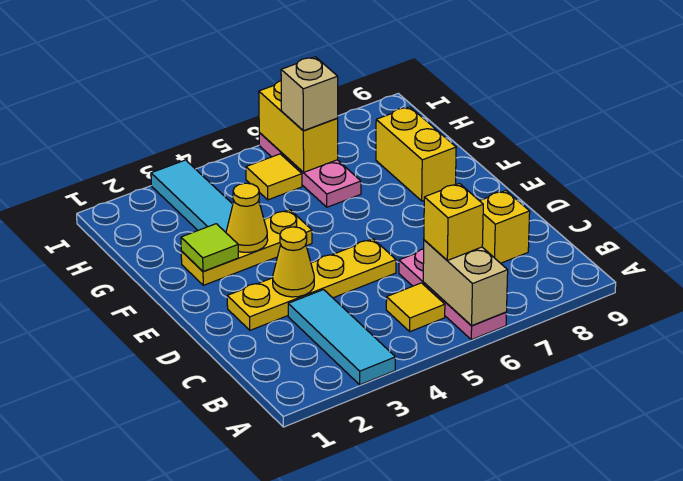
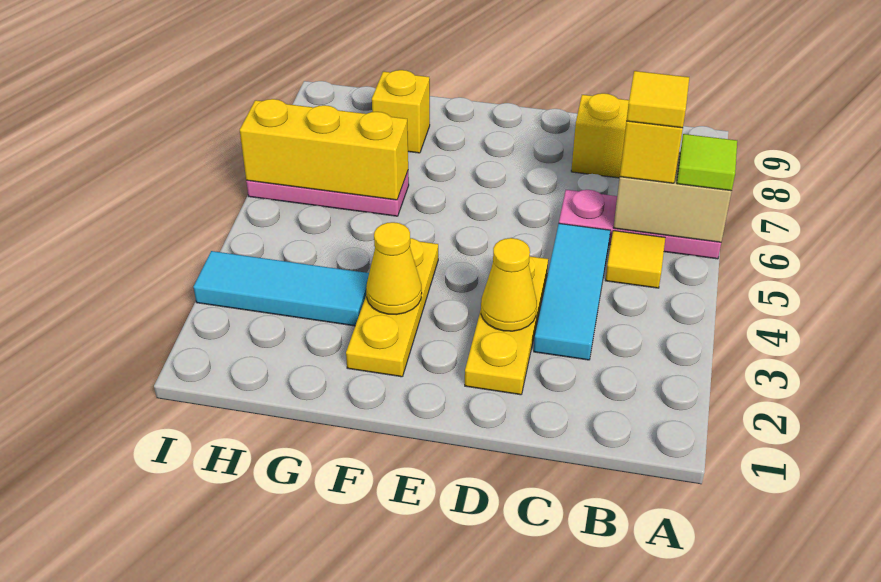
cyan 1x3 tile [288,290,396,385] -> cyan 1x3 tile turned to [534,223,610,360]
yellow 1x4 plate [227,239,396,330] -> yellow 1x3 plate [465,256,548,395]
lime 1x1 tile [181,224,238,271] -> lime 1x1 tile moved to [677,134,737,191]
yellow 1x2 brick [376,107,456,201] -> yellow 1x1 brick [372,70,430,153]
yellow 1x1 tile [246,154,302,200] -> yellow 1x1 tile moved to [626,71,689,128]
yellow 1x2 brick [259,81,338,172] -> yellow 1x3 brick [240,99,408,200]
tan 1x1 brick [281,57,338,131] -> none

